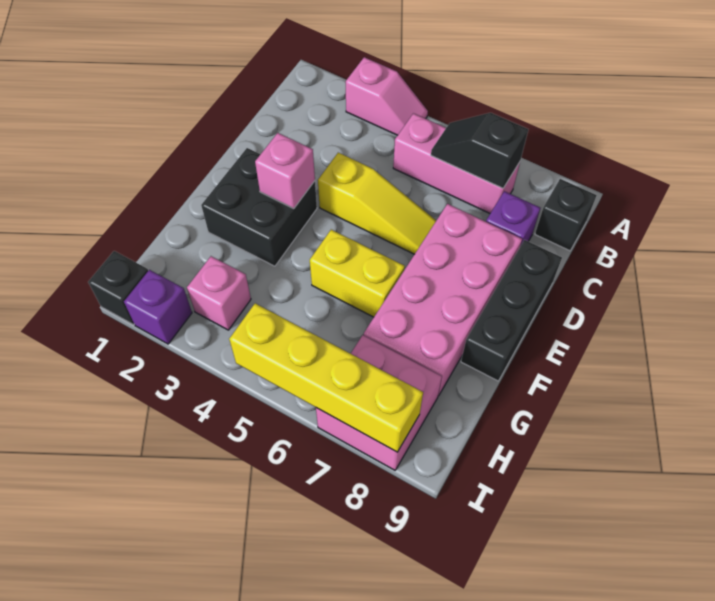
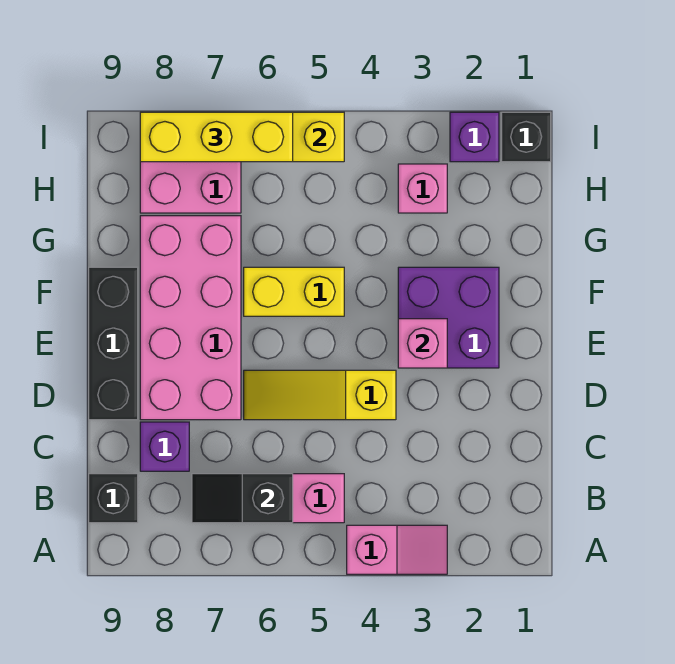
pink 1x2 slope [346,57,428,135] -> pink 1x2 slope turned to [347,525,447,574]
black 1x2 slope [431,113,528,188] -> black 1x2 slope turned to [192,474,293,523]
black 2x2 brick [201,148,317,266] -> purple 2x2 brick [398,267,499,368]
none -> yellow 1x3 brick [140,112,293,162]

